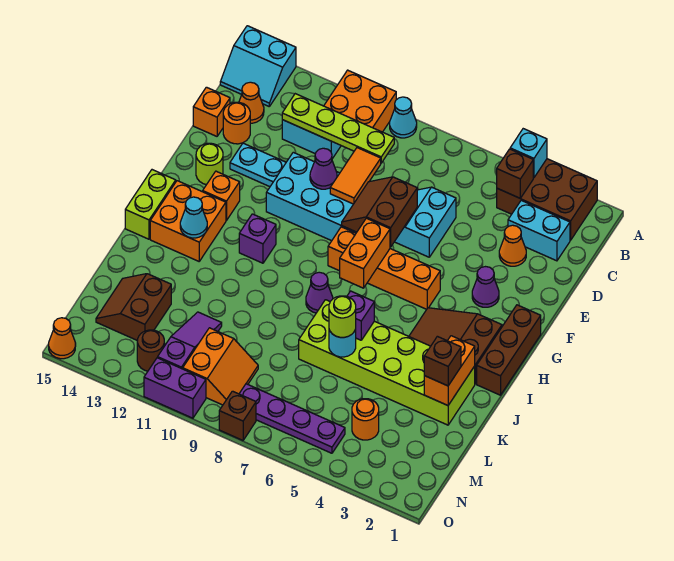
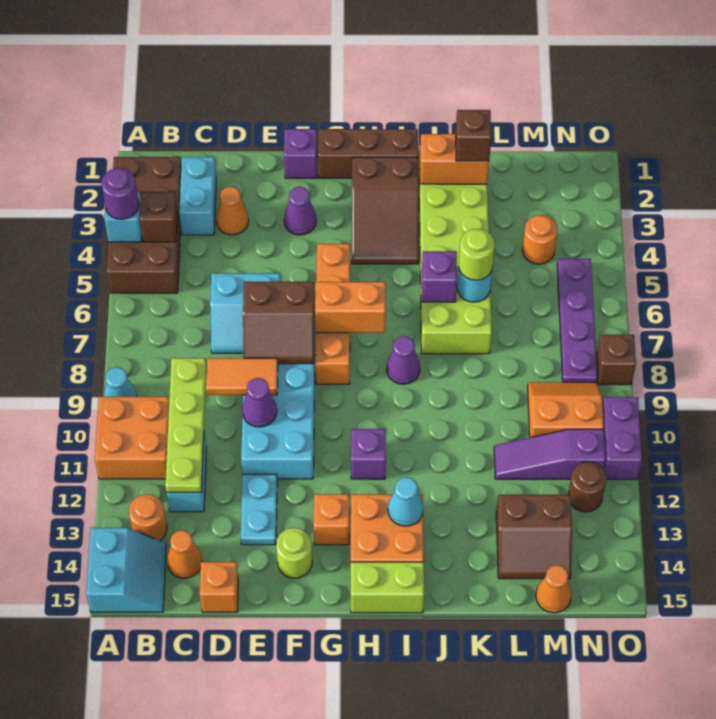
brown 2x3 brick [497,159,597,240] -> brown 2x4 brick [107,157,181,293]
none -> purple 1x1 round brick [101,168,139,219]
orange 1x1 round brick [223,102,250,144] -> orange 1x1 round brick moved to [129,494,167,541]
none -> purple 1x1 brick [284,129,317,178]
orange 1x1 cone [49,318,76,359] -> orange 1x1 cone moved to [536,565,572,613]

